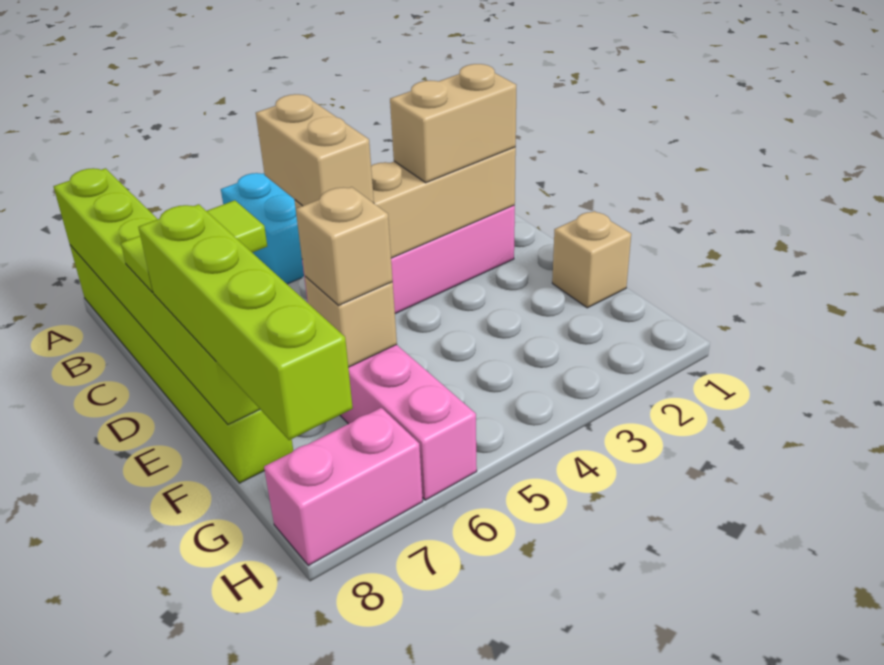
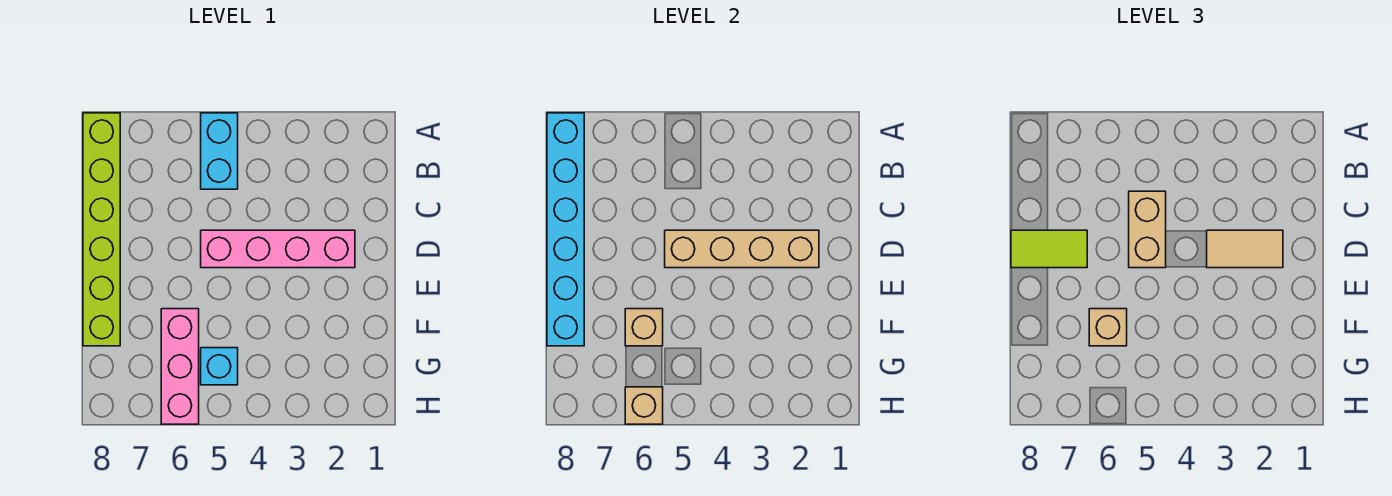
lime 1x6 brick [54,168,260,424] -> cyan 1x6 brick [547,113,584,346]
tan 1x2 brick [390,64,516,183] -> tan 1x2 tile [1207,230,1283,268]
lime 1x4 brick [138,204,353,440] -> none
tan 1x1 brick [552,211,631,308] -> tan 1x1 brick moved to [625,387,663,424]
none -> cyan 1x1 brick [201,348,238,385]
pink 1x2 brick [264,408,423,566] -> none

